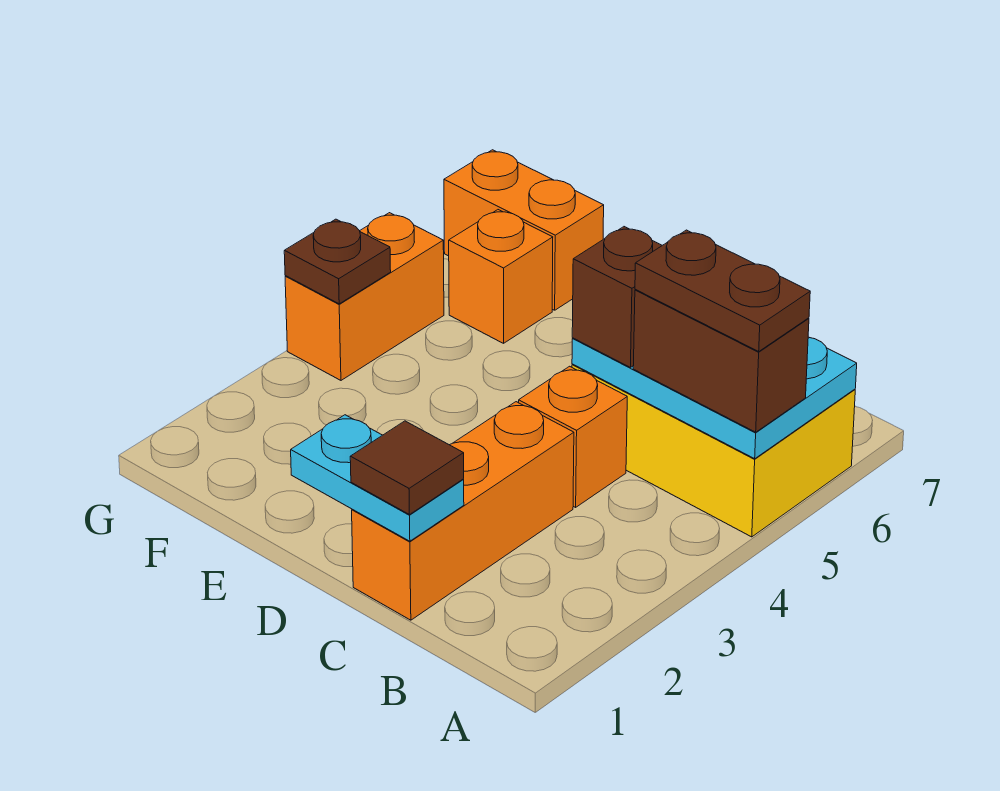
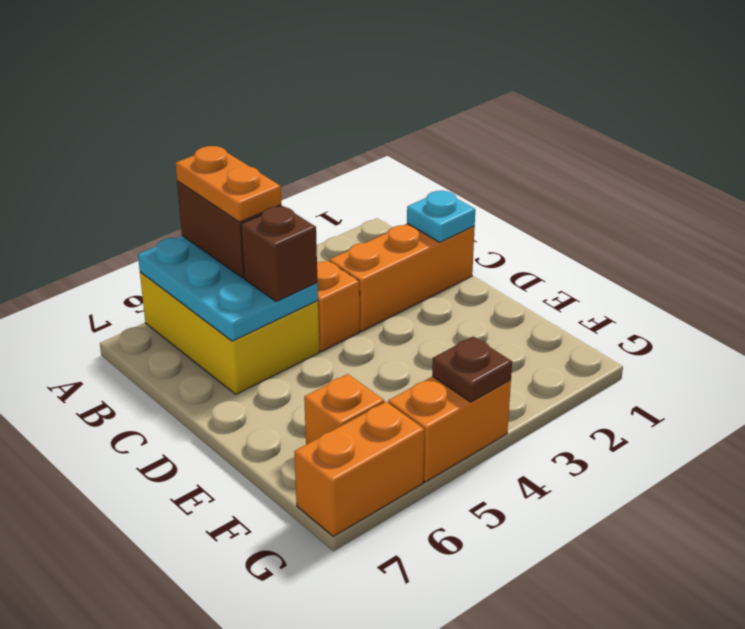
brown 1x2 plate [635,230,810,351] -> orange 1x2 plate [175,146,281,222]
cyan 1x2 plate [291,415,464,541] -> cyan 1x1 plate [407,191,475,242]
brown 1x1 tile [350,421,464,514] -> none
orange 1x2 brick [444,150,604,310] -> orange 1x2 brick turned to [294,402,424,536]

